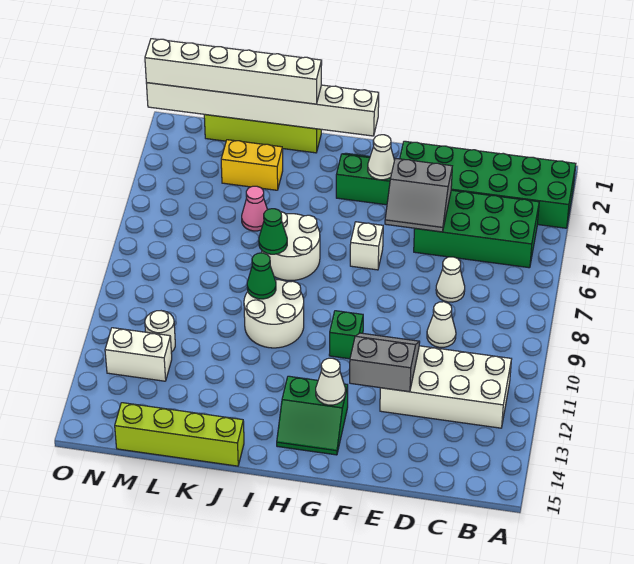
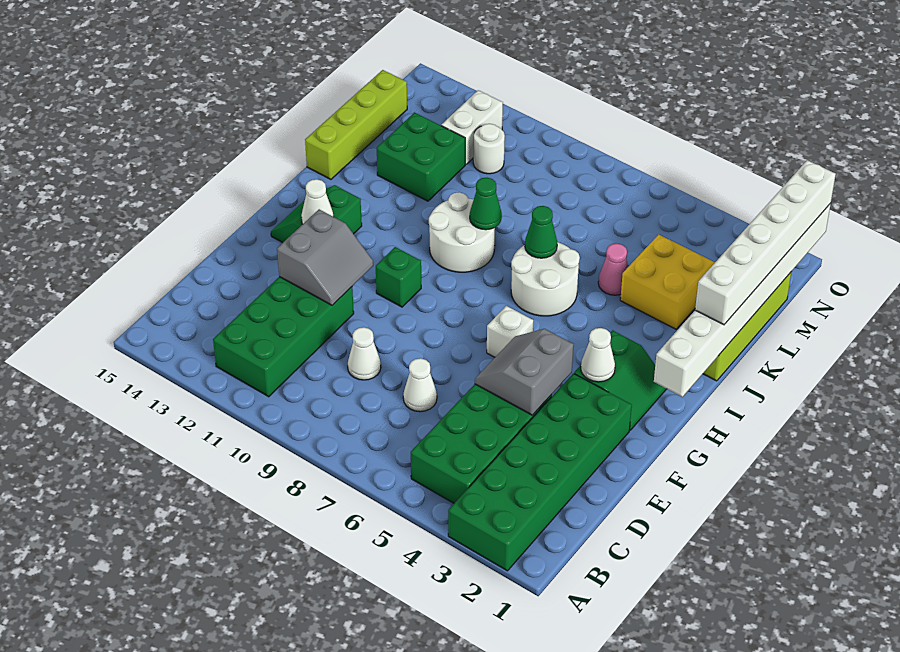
white 2x4 brick [380,346,511,428] -> green 2x4 brick [213,277,354,397]
yellow 1x2 brick [221,140,283,190] -> yellow 2x2 brick [620,234,715,329]
none -> green 2x2 brick [377,113,465,201]

